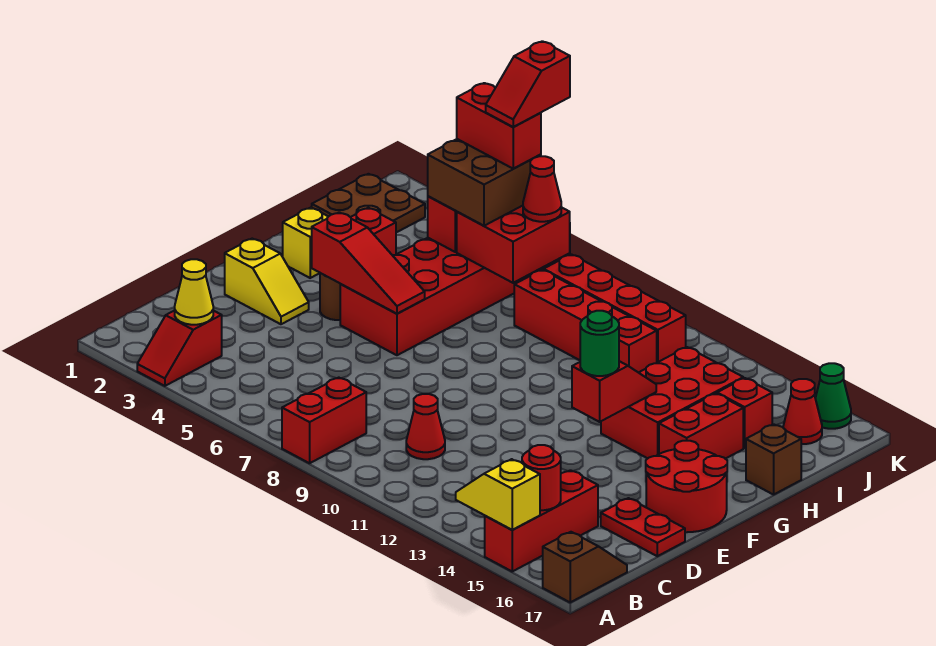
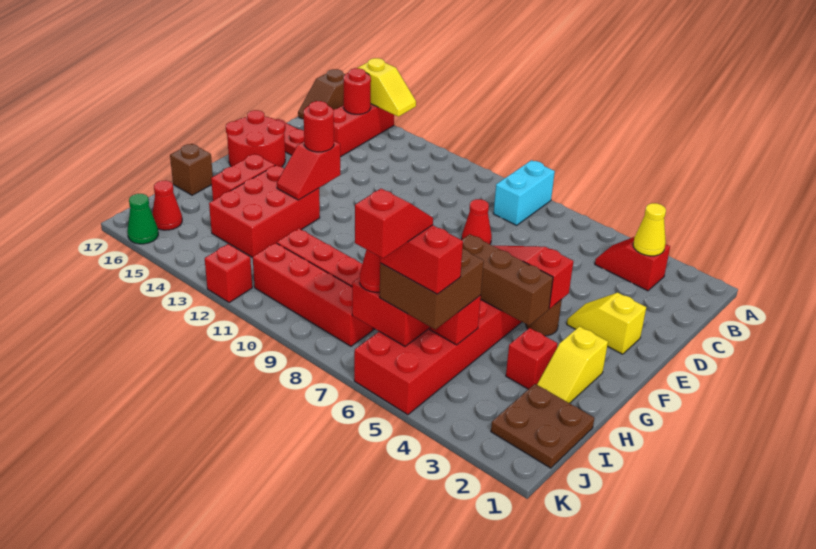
red 1x2 slope [137,310,222,386] -> red 1x2 slope turned to [595,237,670,291]
red 1x2 brick [282,378,366,463] -> cyan 1x2 brick [494,160,555,225]
red 1x1 cone [406,394,445,459] -> red 1x1 cone moved to [462,199,492,244]
green 1x1 round brick [580,311,619,376] -> red 1x1 round brick [304,101,334,152]
none -> brown 1x3 brick [462,234,553,325]
red 1x1 brick [717,378,772,448] -> red 1x1 brick moved to [205,244,252,303]

